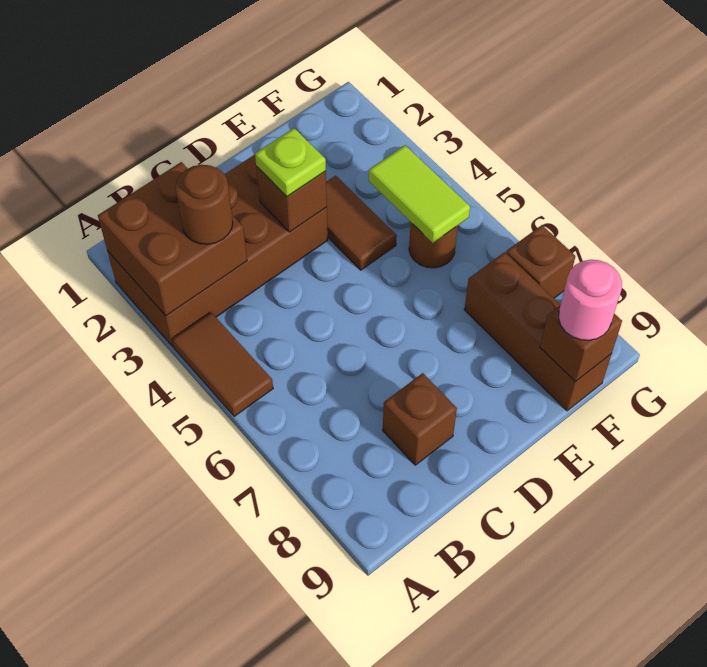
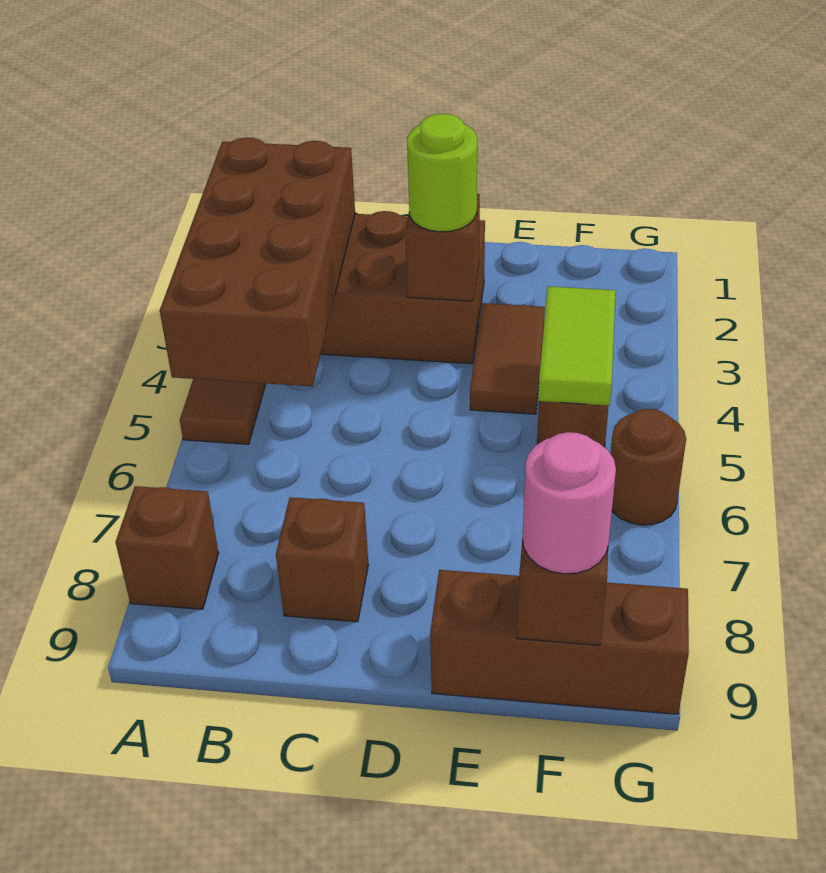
brown 2x2 brick [98,162,247,316] -> brown 2x4 brick [160,138,355,386]
brown 1x1 round brick [175,165,233,244] -> brown 1x1 round brick moved to [611,409,686,525]
lime 1x1 plate [255,128,326,196] -> lime 1x1 round brick [407,114,477,232]
brown 1x3 brick [464,252,612,411] -> brown 1x3 brick turned to [430,570,689,714]
brown 1x1 brick [506,225,575,298] -> brown 1x1 brick moved to [116,486,219,609]

